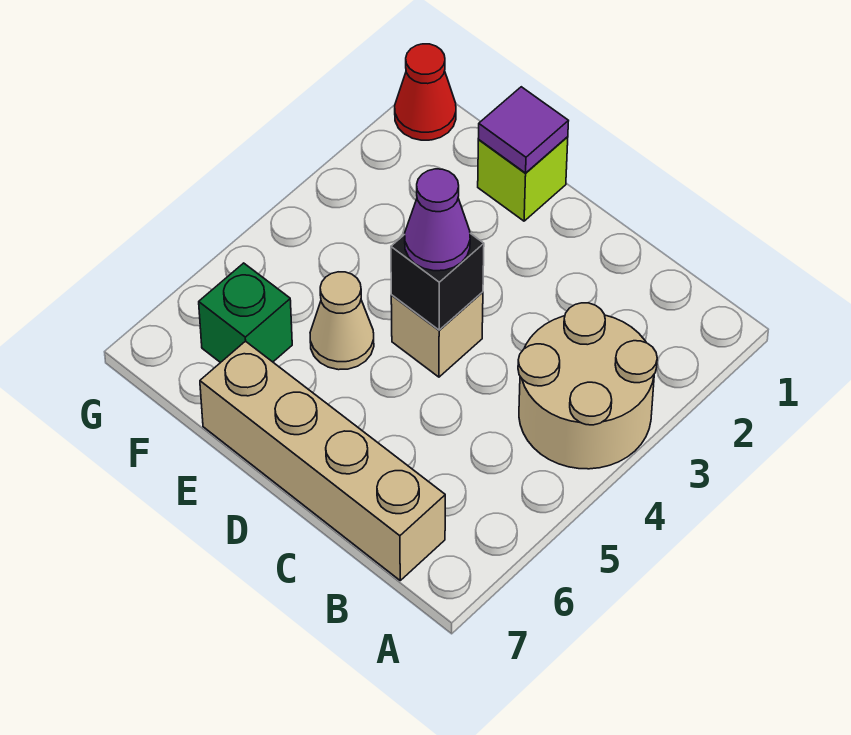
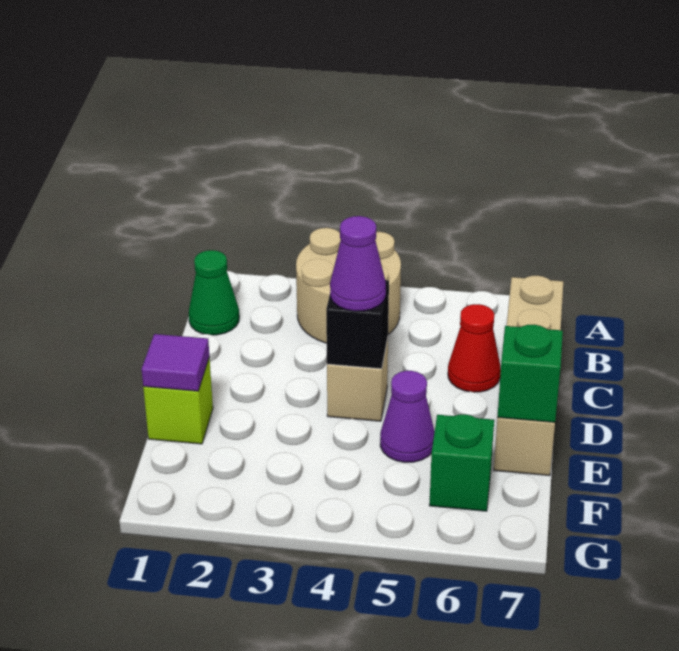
none -> green 1x1 cone [189,250,239,335]
tan 1x1 cone [310,272,374,370] -> purple 1x1 cone [380,371,435,462]
none -> green 1x1 brick [498,325,563,422]
red 1x1 cone [395,44,456,140] -> red 1x1 cone moved to [448,304,501,392]

